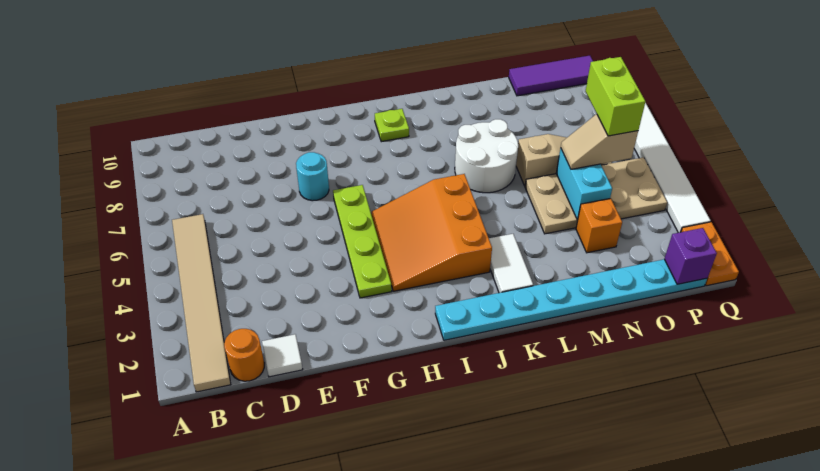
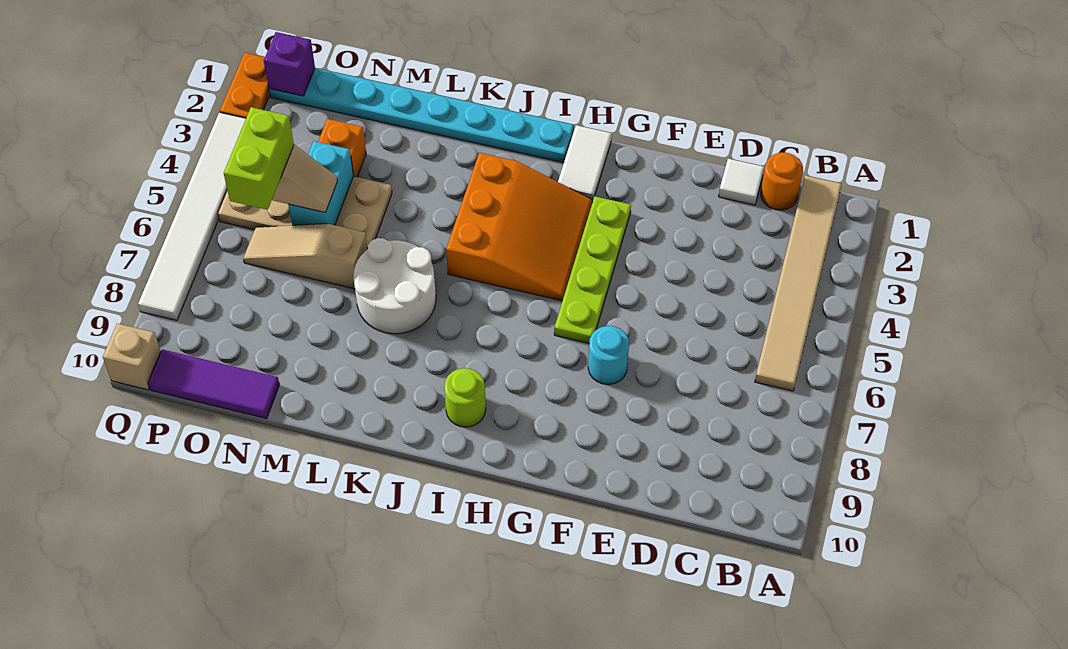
lime 1x1 plate [375,109,409,142] -> lime 1x1 round brick [444,368,486,427]
white 1x2 tile [489,234,533,293] -> white 1x2 tile moved to [558,125,612,202]
none -> tan 1x1 brick [103,323,161,390]

